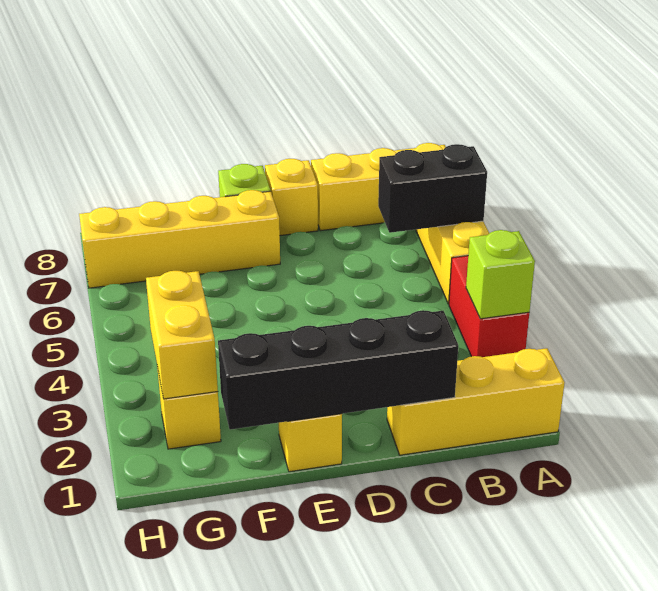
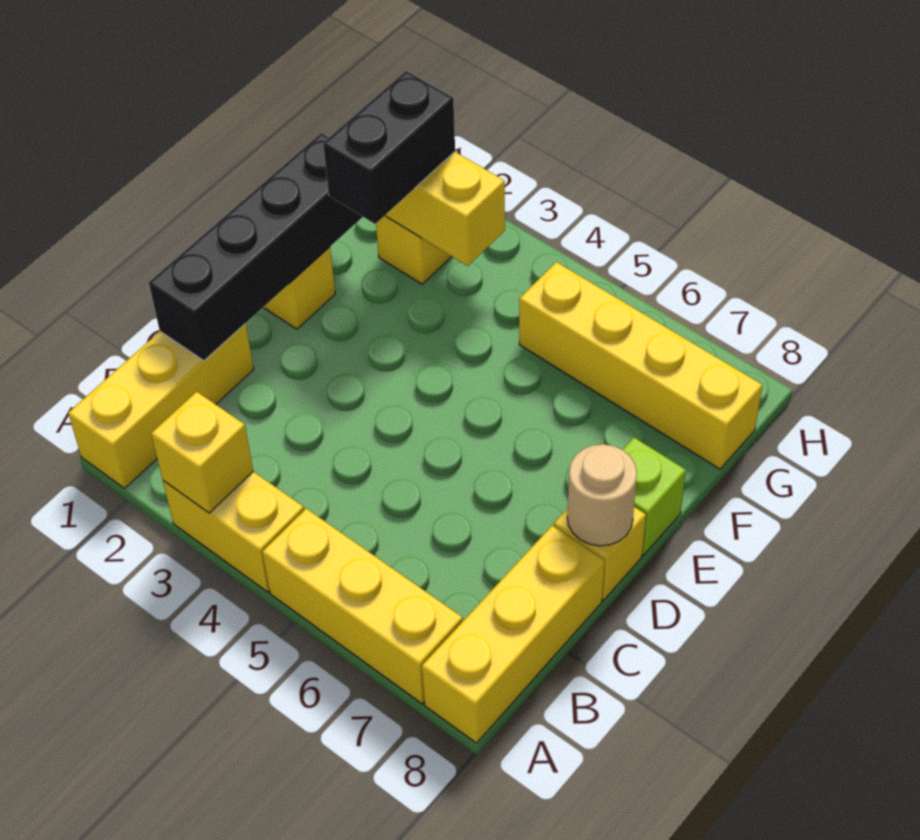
red 1x2 brick [449,256,529,357] -> yellow 1x2 brick [163,472,304,592]
lime 1x1 brick [466,230,535,319] -> yellow 1x1 brick [151,392,253,513]
black 1x2 brick [378,144,487,233] -> black 1x2 brick moved to [323,71,455,224]
none -> tan 1x1 round brick [567,444,637,546]
yellow 1x4 brick [79,190,280,288] -> yellow 1x4 brick turned to [519,262,762,469]

